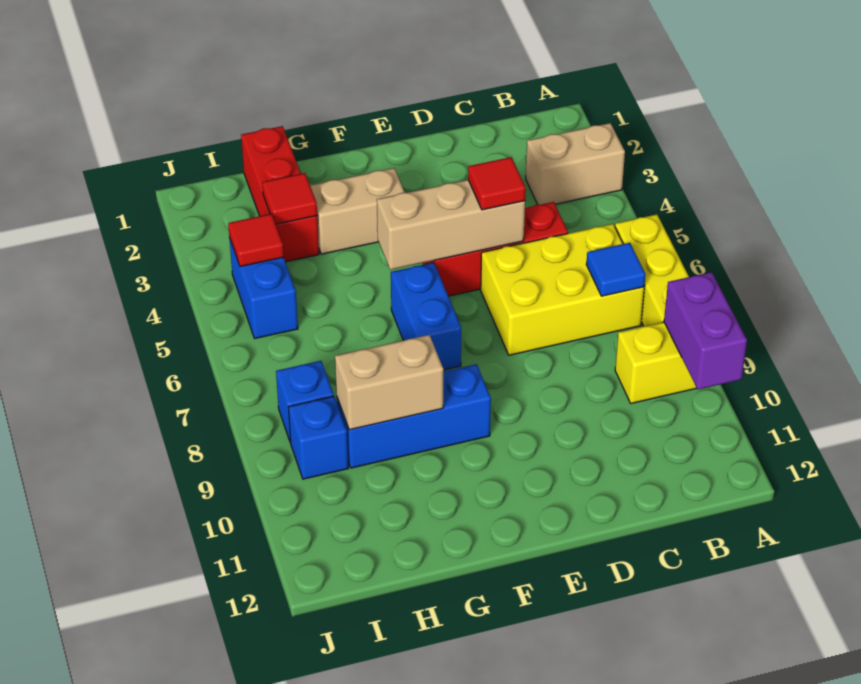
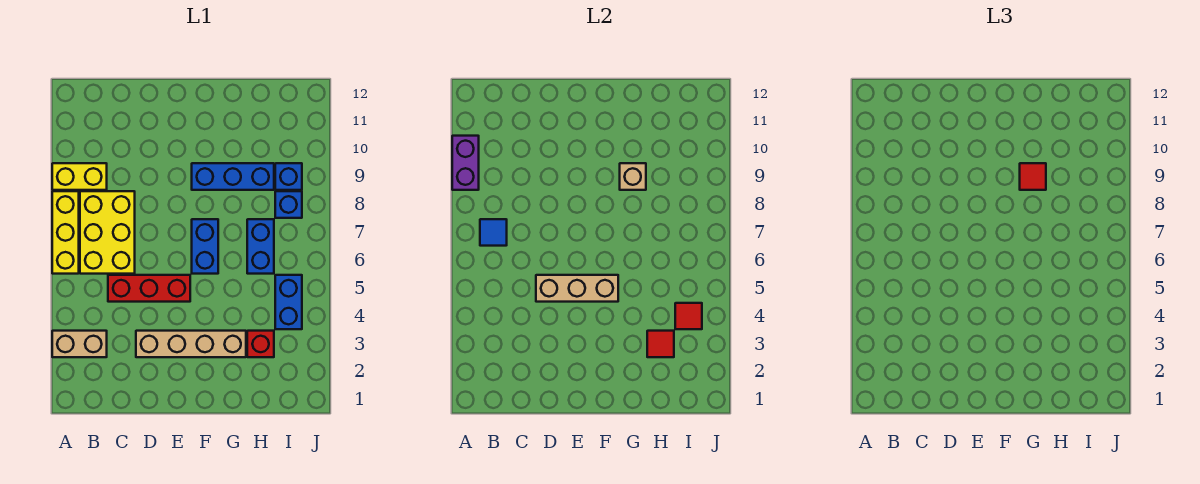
yellow 2x3 brick [481,224,644,355] -> yellow 2x3 brick turned to [80,191,135,274]
red 1x1 tile [468,157,526,210] -> red 1x1 tile moved to [1020,163,1046,190]
tan 1x2 brick [310,168,405,254] -> tan 1x4 brick [136,331,246,357]
tan 1x2 brick [335,335,444,430] -> tan 1x1 brick [620,163,646,190]
red 1x3 brick [241,126,319,262] -> red 1x1 brick [247,331,274,357]
none -> blue 1x2 brick [247,219,274,274]

